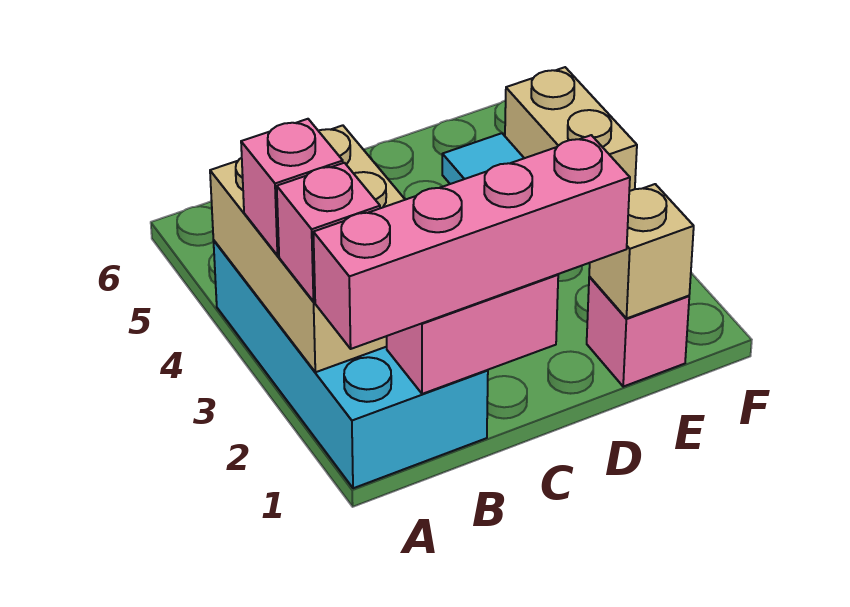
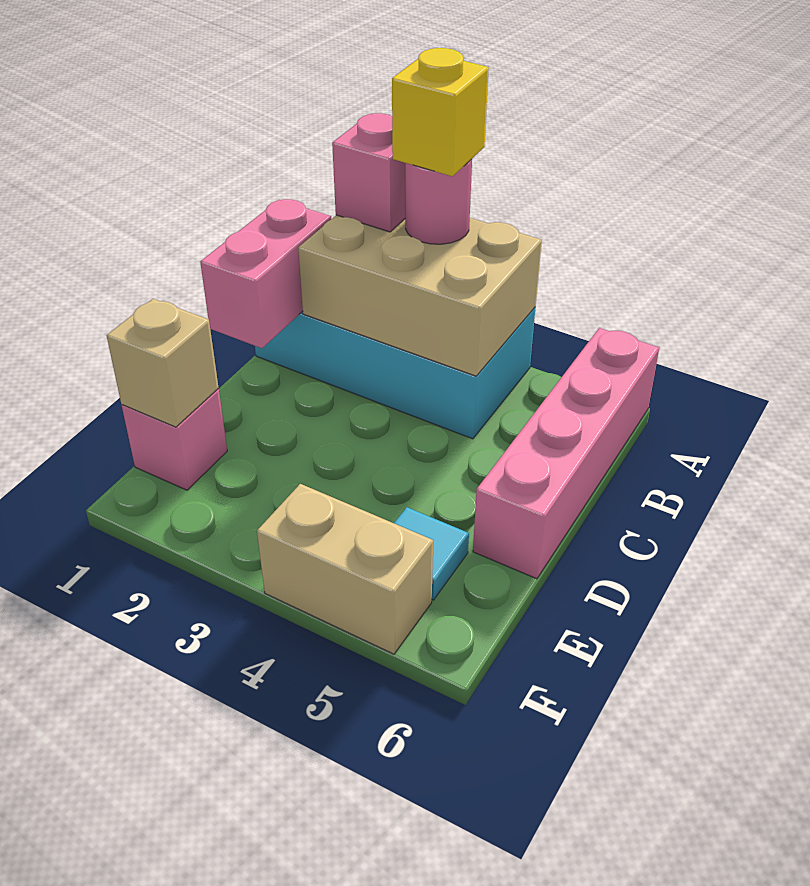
pink 1x4 brick [313,135,630,349] -> pink 1x4 brick moved to [473,328,659,579]
pink 1x1 brick [241,119,343,256] -> pink 1x1 round brick [405,159,472,244]
none -> yellow 1x1 brick [392,48,489,176]

